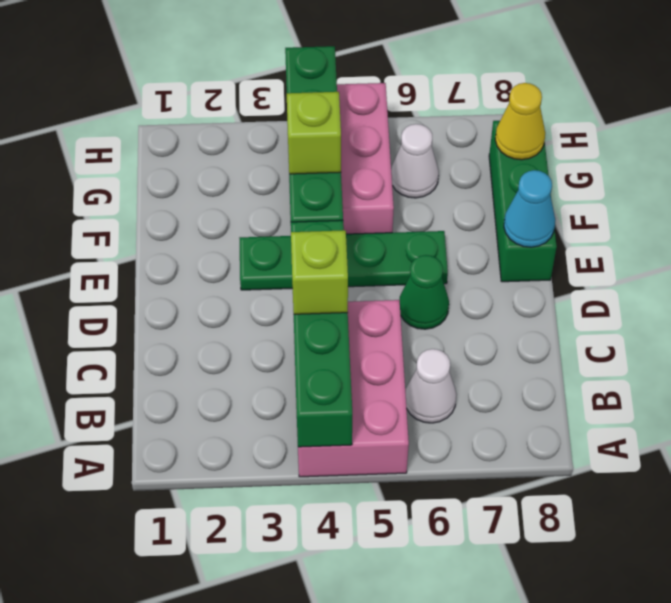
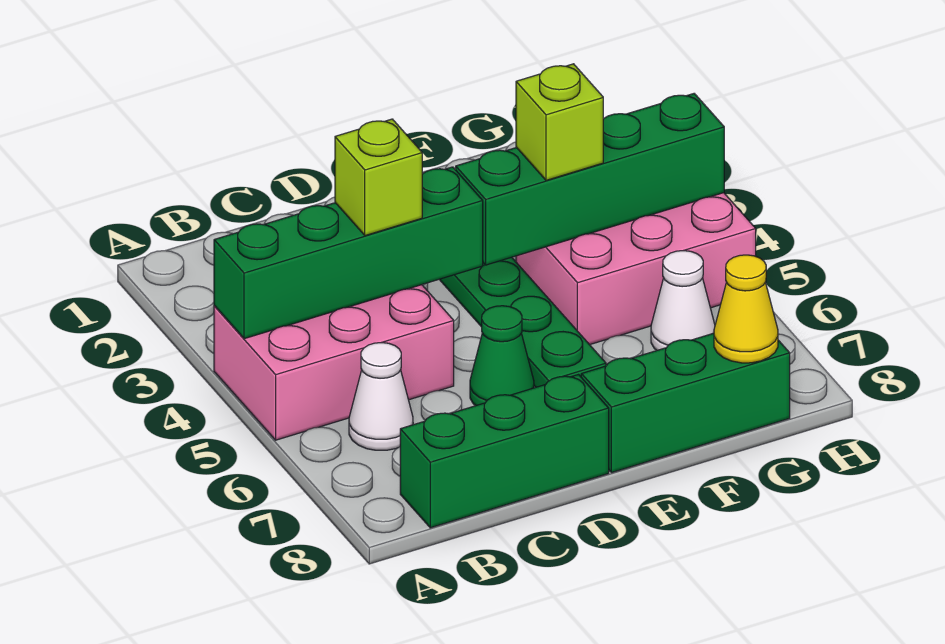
none -> green 1x3 brick [400,375,609,528]
cyan 1x1 cone [504,170,555,247] -> none

